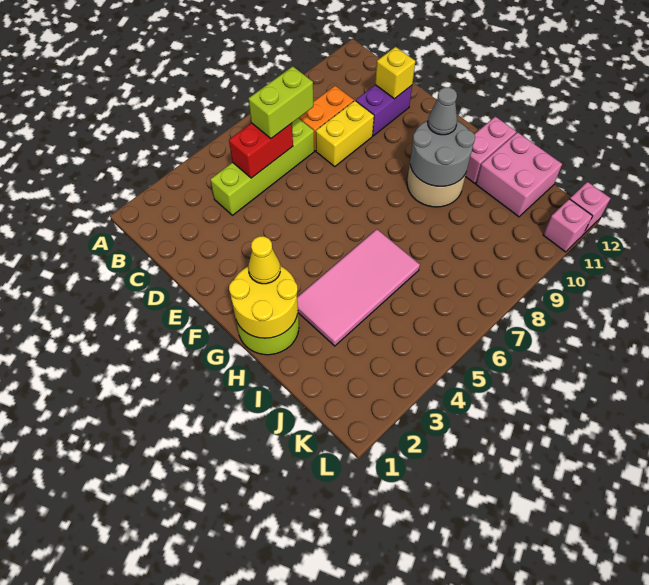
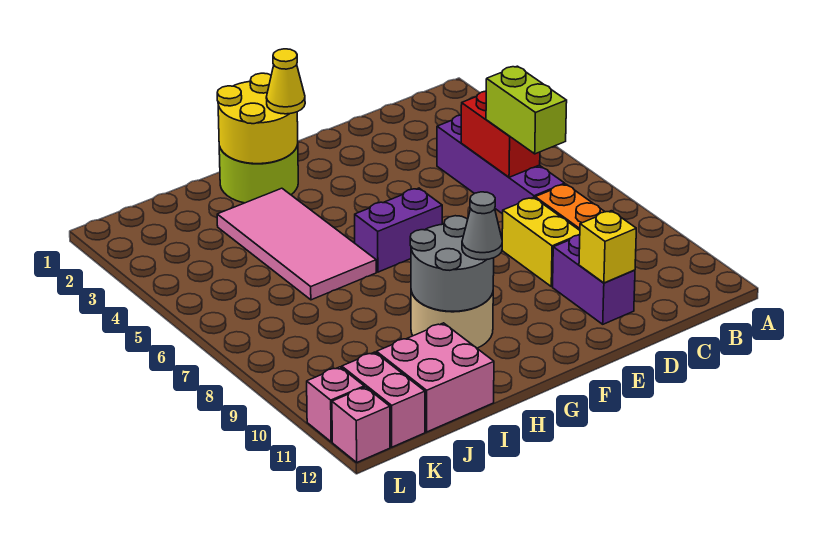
lime 1x4 brick [210,118,314,215] -> purple 1x4 brick [437,115,565,214]
none -> purple 1x2 brick [355,188,442,272]
pink 1x2 brick [465,116,516,183] -> pink 1x2 brick moved to [342,352,425,447]

